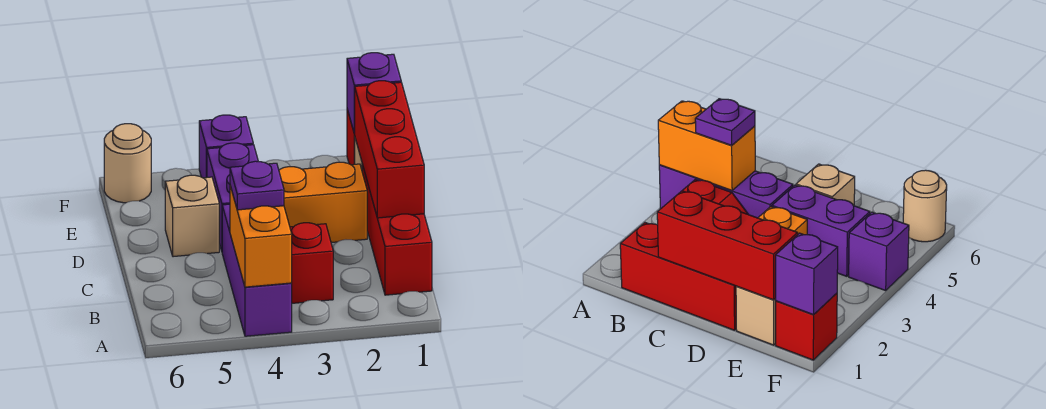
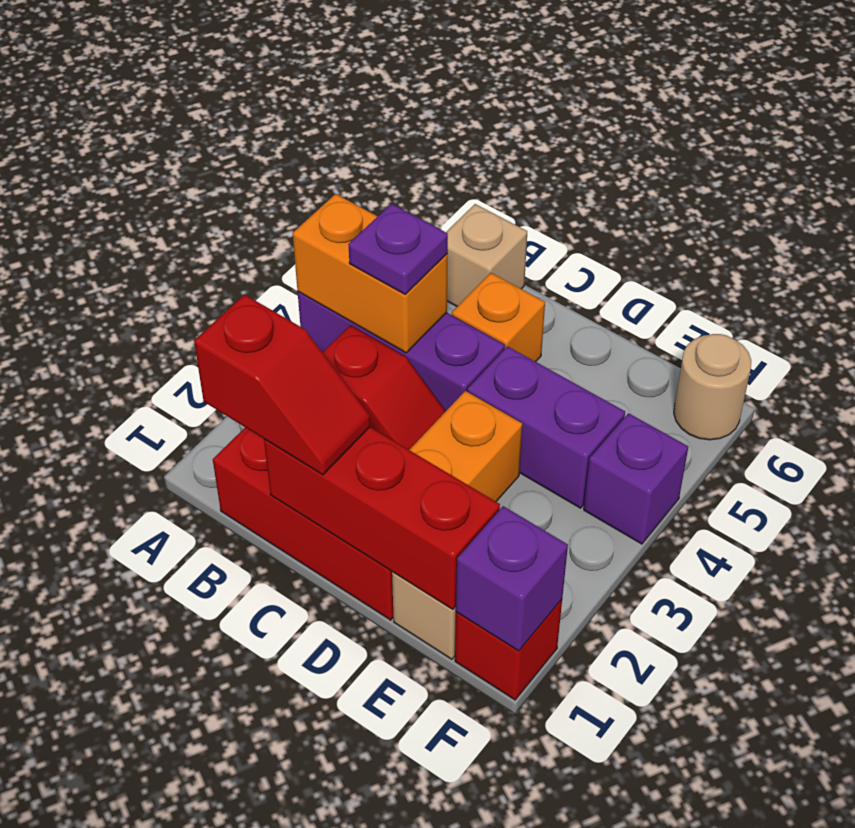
none -> red 1x2 slope [194,295,370,475]
none -> orange 1x1 brick [452,273,545,362]
tan 1x1 brick [165,175,219,257] -> tan 1x1 brick moved to [446,204,527,306]

